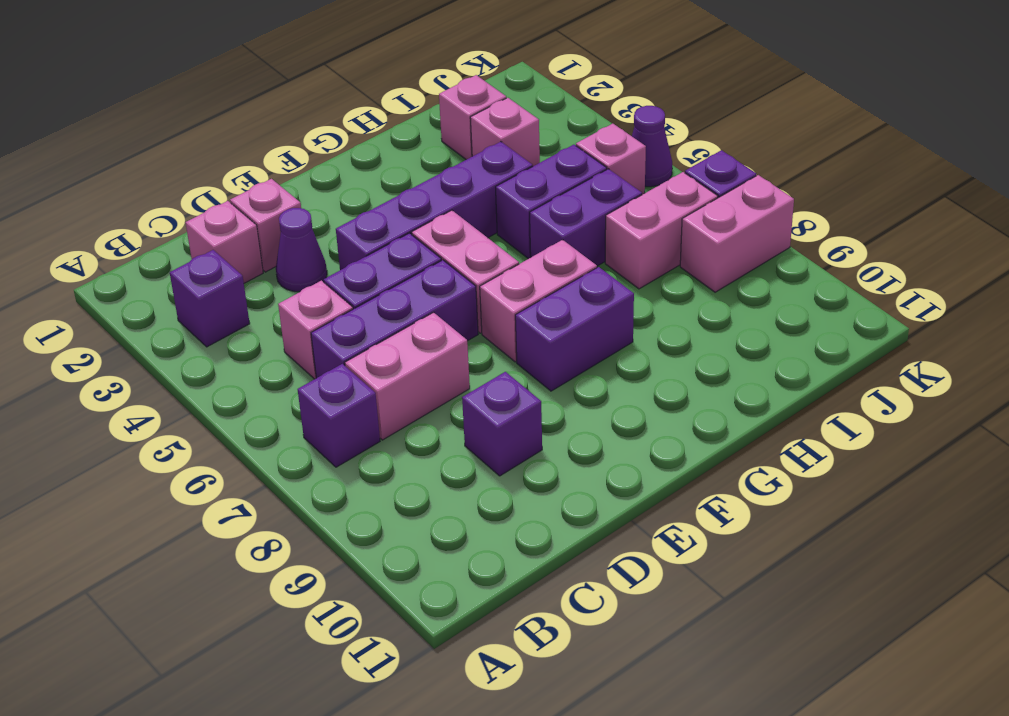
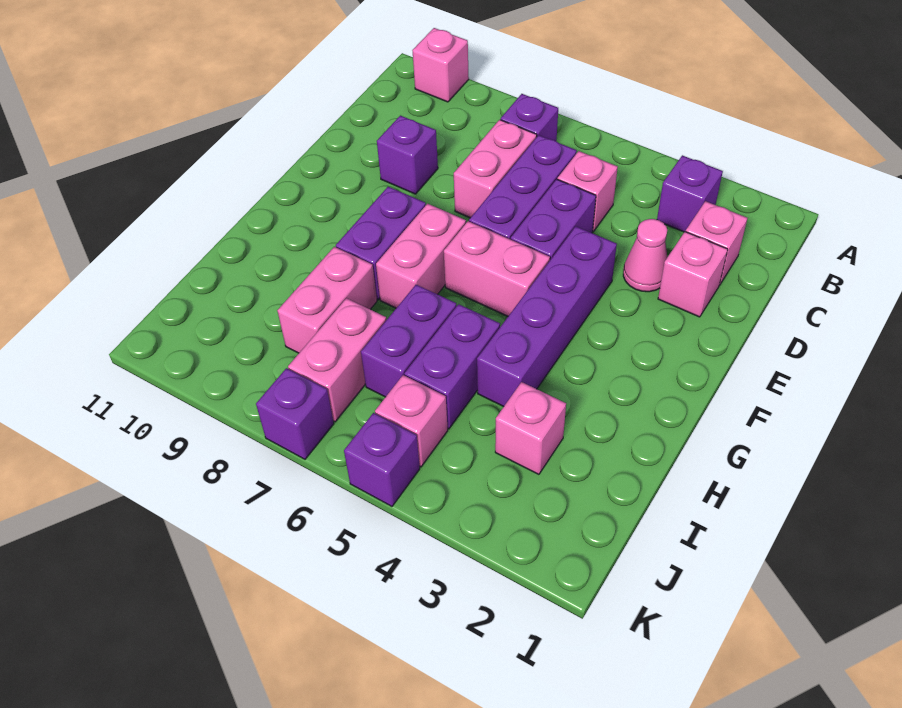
purple 1x1 cone [276,208,327,292] -> pink 1x1 cone [623,219,667,292]
pink 1x1 brick [439,75,506,160] -> pink 1x1 brick moved to [412,28,469,102]
pink 1x2 brick [680,175,794,292] -> pink 1x2 brick moved to [277,247,377,353]
purple 1x1 cone [632,106,672,187] -> purple 1x1 brick [344,413,420,506]

